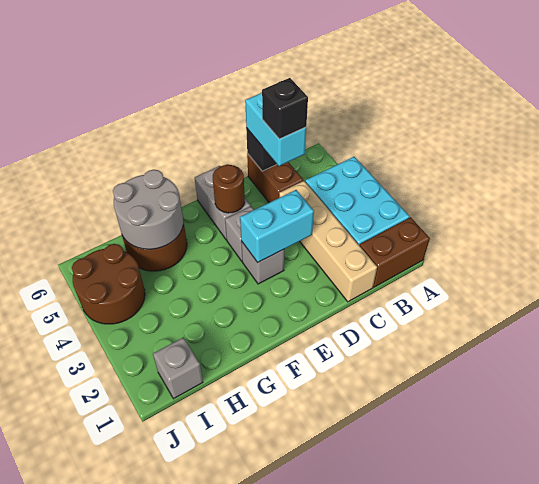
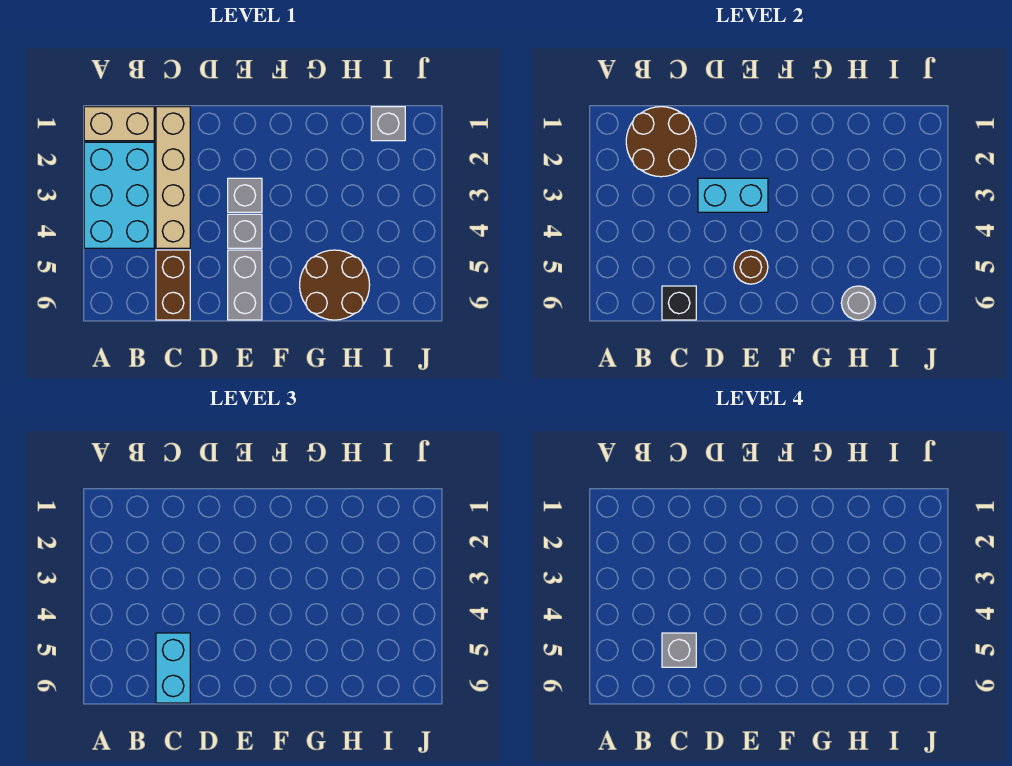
brown 1x2 brick [360,217,430,287] -> tan 1x2 brick [84,107,154,141]
black 1x1 brick [262,78,308,139] -> grey 1x1 brick [662,633,696,667]
grey 2x2 round brick [113,170,183,249] -> grey 1x1 round brick [841,286,875,320]
brown 2x2 round brick [72,244,145,324] -> brown 2x2 round brick moved to [626,107,696,177]

